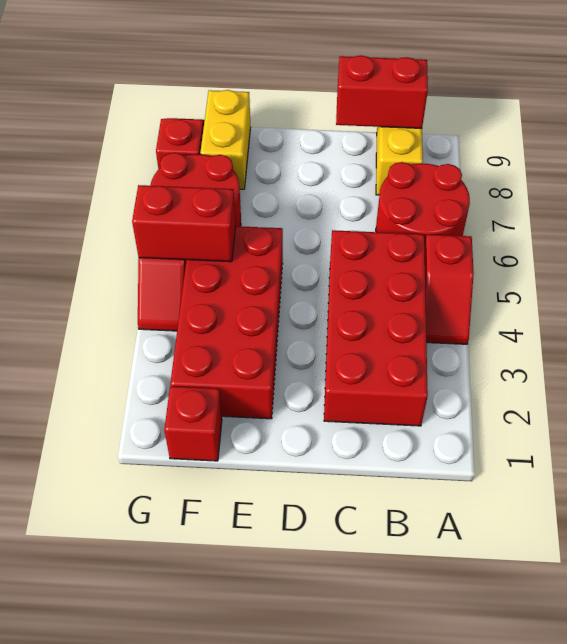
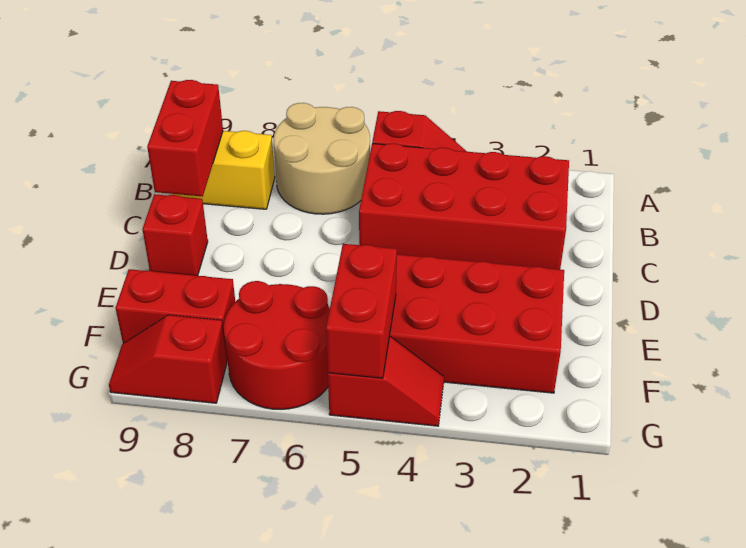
red 2x2 round brick [376,162,470,246] -> tan 2x2 round brick [273,103,370,214]
red 1x1 brick [164,386,222,461] -> red 1x1 brick moved to [142,194,208,276]
yellow 1x2 brick [200,90,251,189] -> red 1x2 brick [116,269,235,358]

